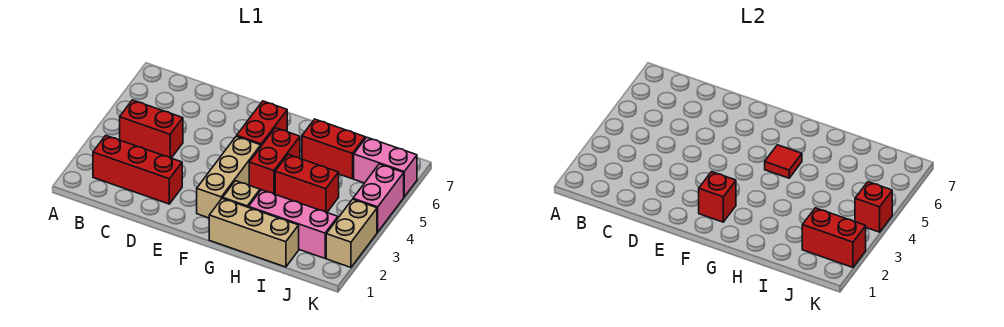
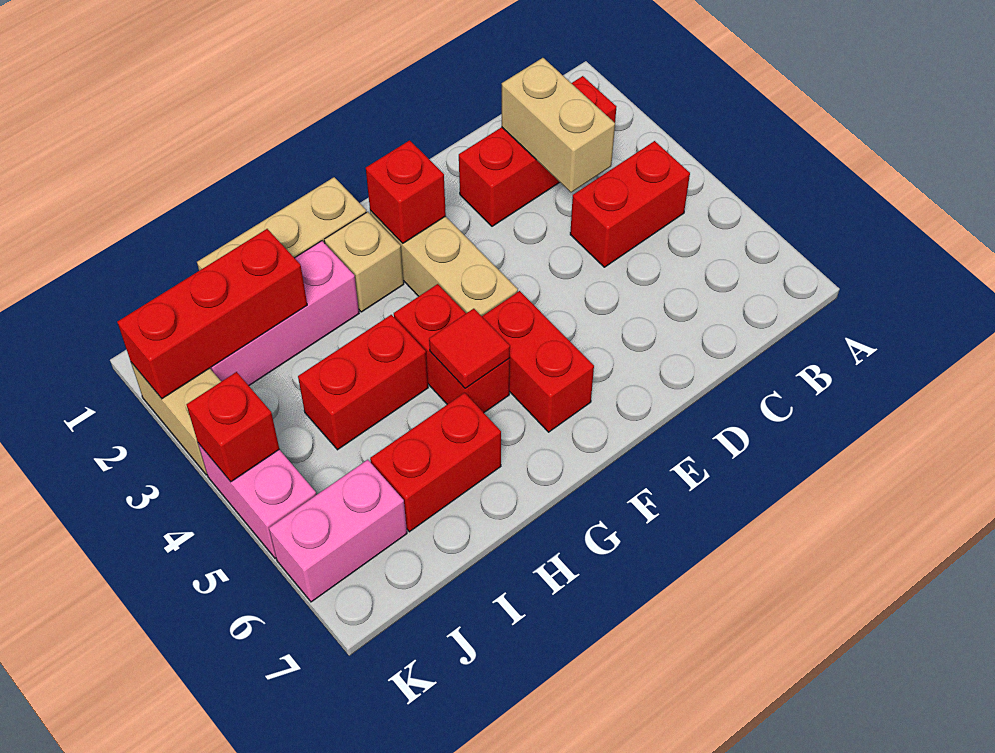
none -> tan 1x2 brick [502,58,615,192]
red 1x2 brick [802,208,866,267] -> red 1x3 brick [117,229,307,399]

